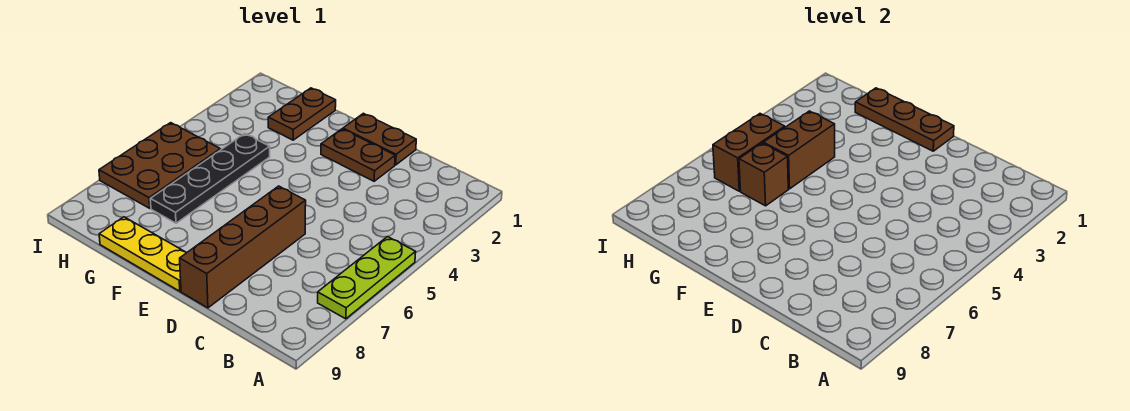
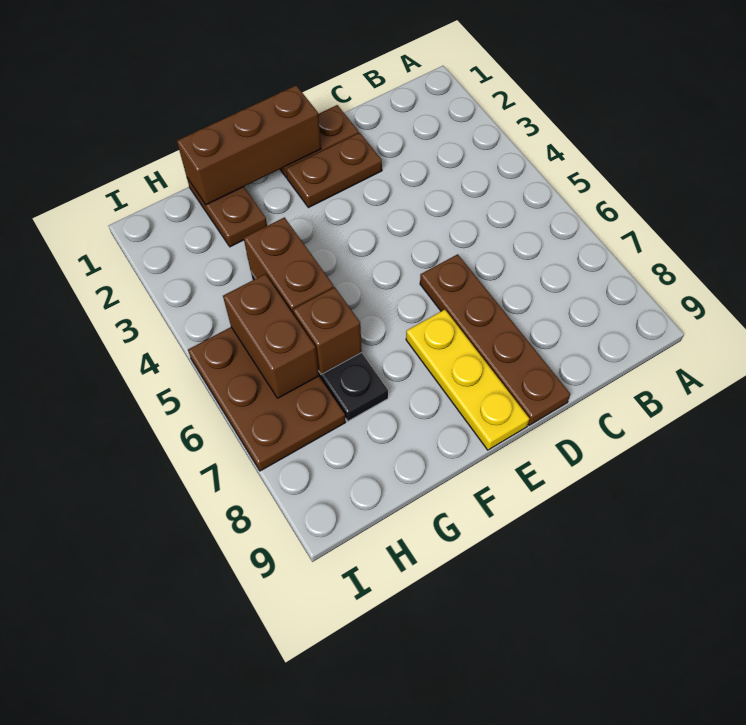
lime 1x3 plate [318,237,416,319] -> none
brown 1x4 brick [180,186,306,308] -> brown 1x4 plate [420,254,570,425]
brown 1x3 plate [855,88,954,151] -> brown 1x3 brick [177,85,321,205]
yellow 1x3 plate [99,217,186,291] -> yellow 1x3 plate turned to [406,310,529,450]

